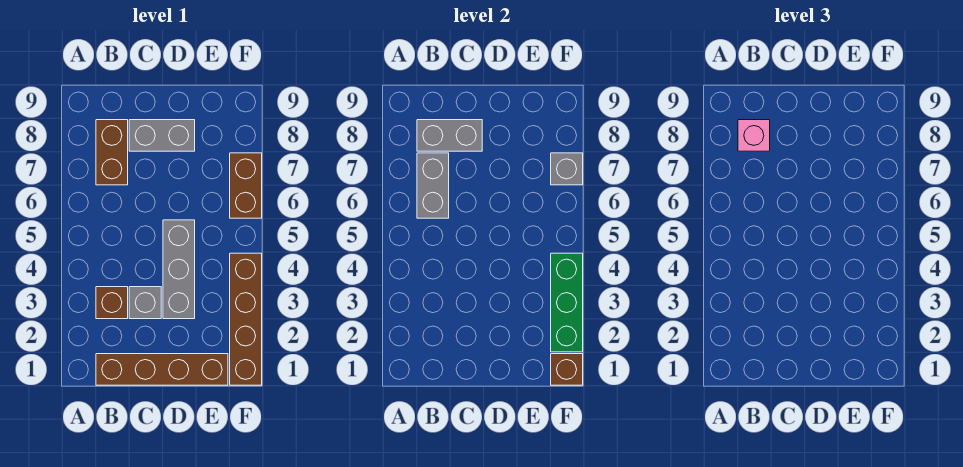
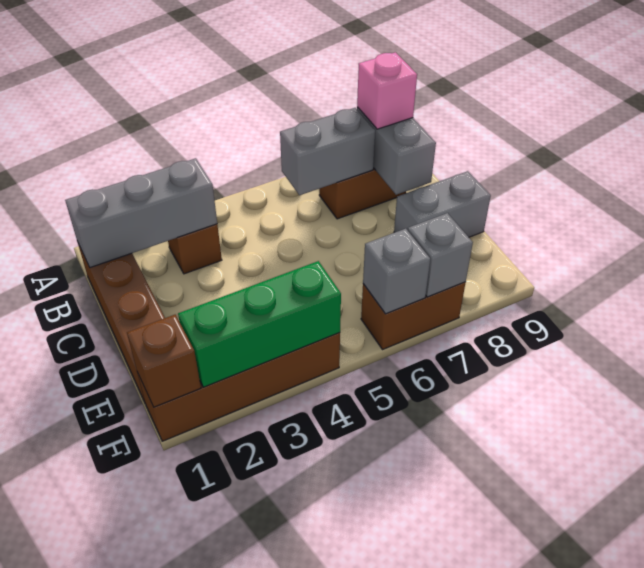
grey 1x1 brick [129,287,161,319] -> grey 1x1 brick moved to [363,229,430,314]
grey 1x2 brick [129,120,195,151] -> grey 1x2 brick turned to [394,171,491,237]
grey 1x3 brick [163,220,195,319] -> grey 1x3 brick moved to [65,158,217,268]

